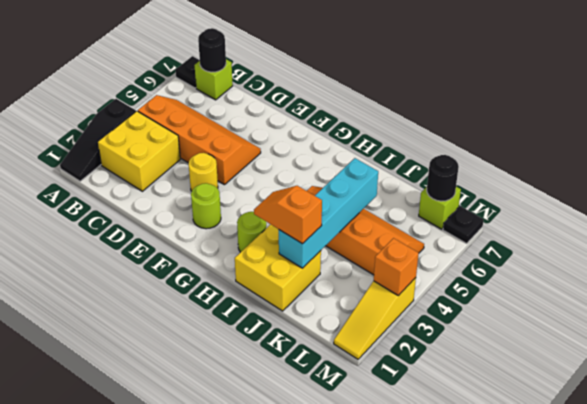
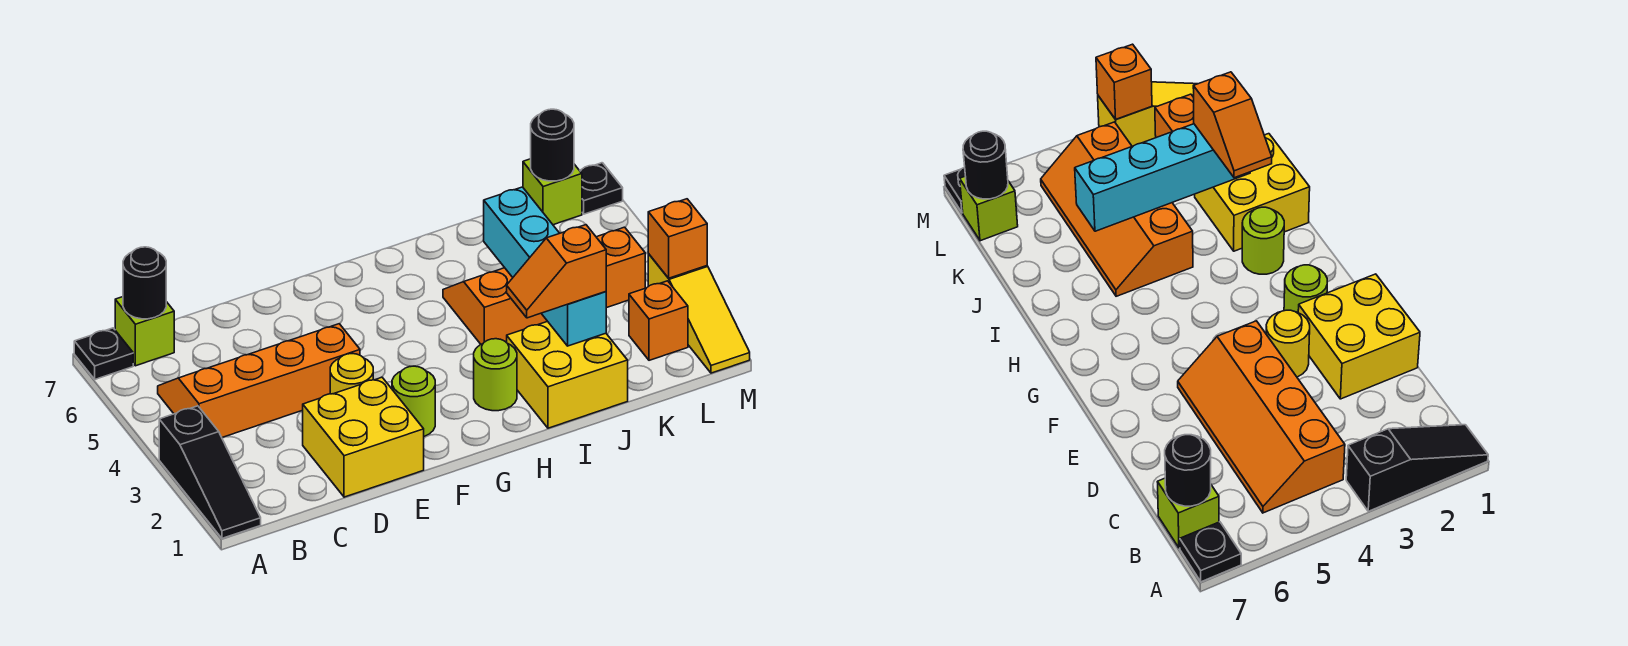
yellow 2x2 brick [98,111,180,191] -> yellow 2x2 brick moved to [303,377,424,497]
none -> orange 1x1 brick [629,281,688,360]

